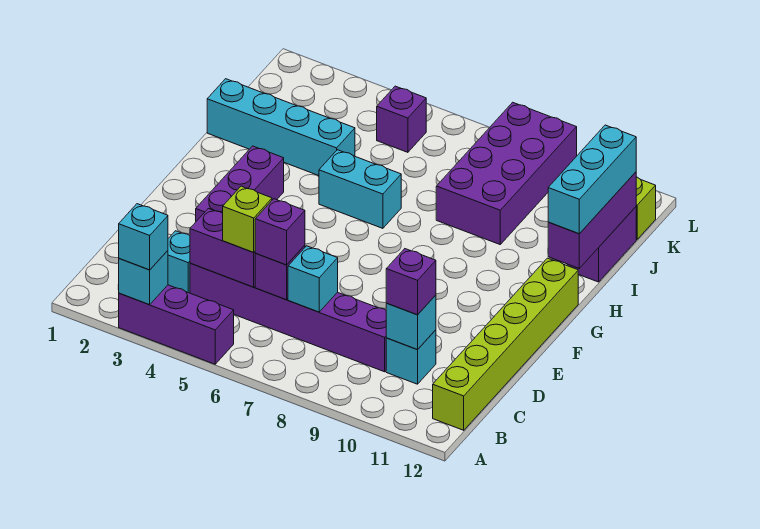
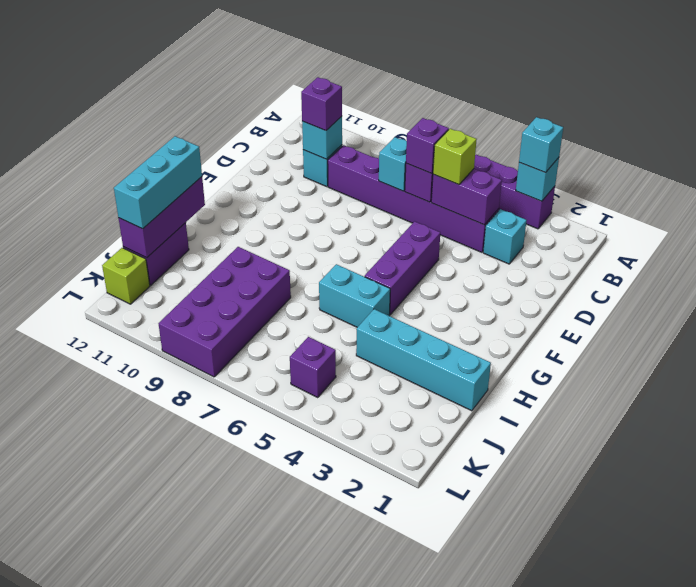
lime 1x6 brick [433,258,578,430] -> none
purple 1x3 brick [196,146,284,221] -> purple 1x3 brick moved to [365,221,440,315]

